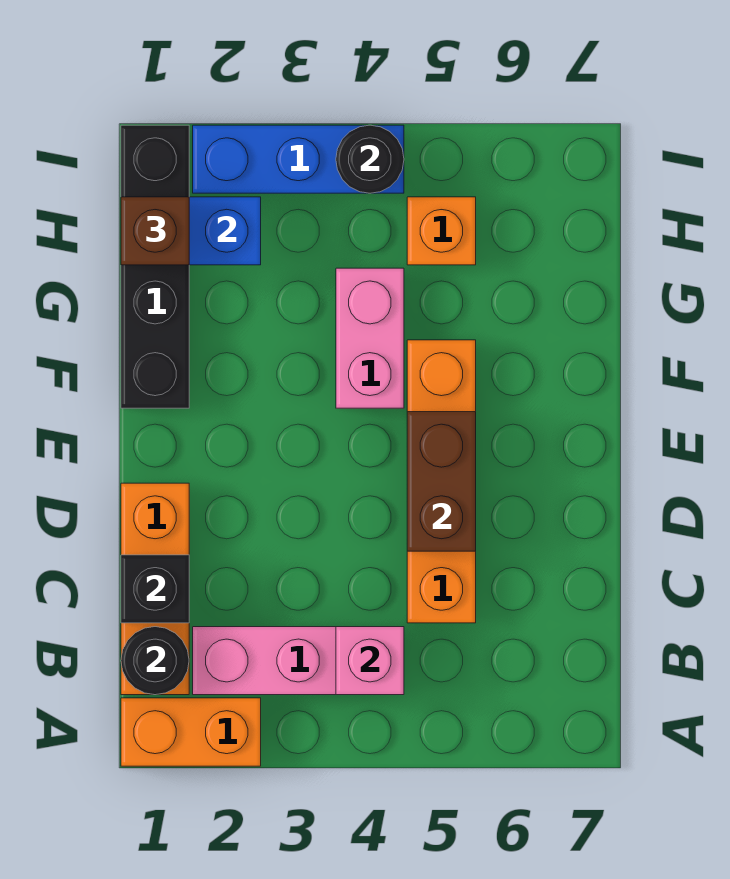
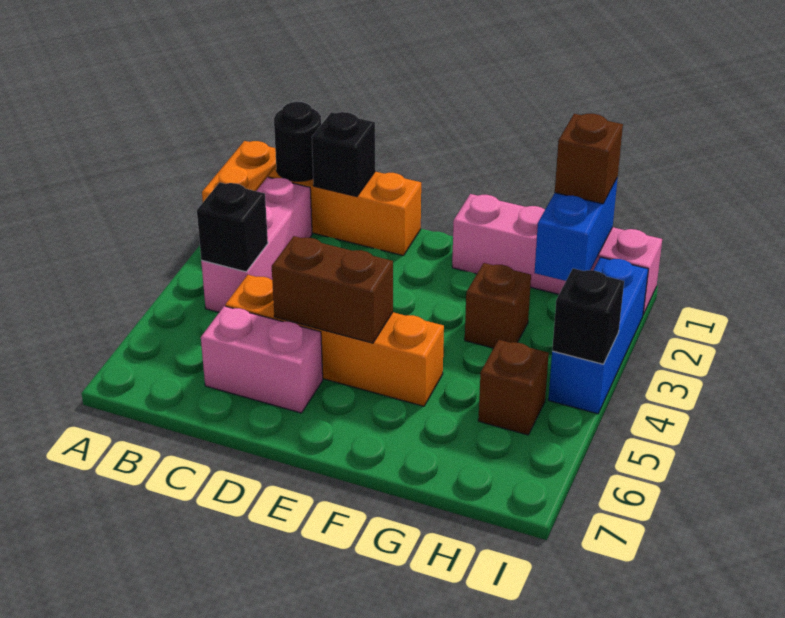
pink 1x1 brick [336,627,404,695] -> black 1x1 brick [197,182,268,272]
black 1x4 brick [121,125,189,408] -> pink 1x4 brick [452,194,662,315]
pink 1x2 brick [336,268,404,408] -> pink 1x2 brick moved to [201,306,323,413]
none -> brown 1x1 brick [465,263,531,348]
orange 1x1 brick [407,197,476,265] -> brown 1x1 brick [478,340,549,435]
black 1x1 round brick [336,125,404,193] -> black 1x1 brick [552,268,624,364]

